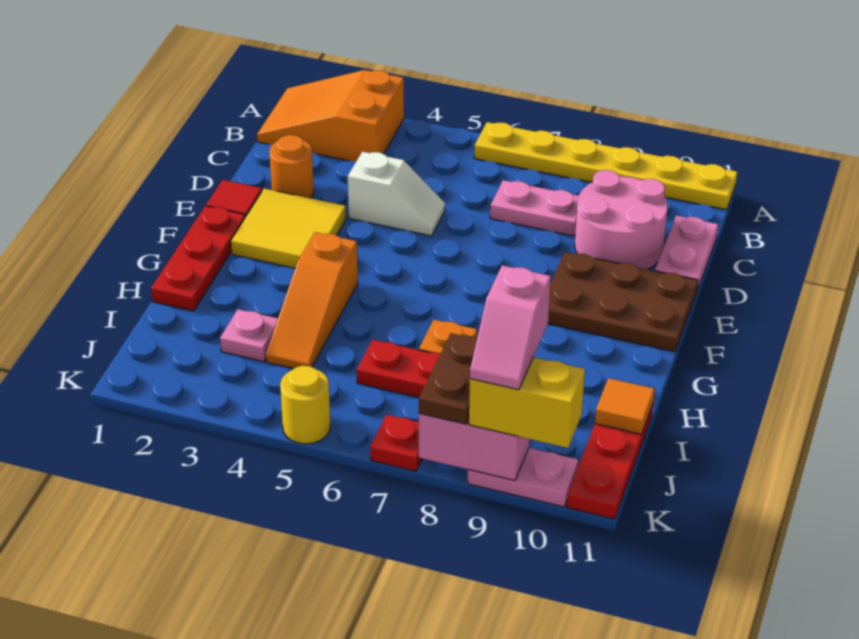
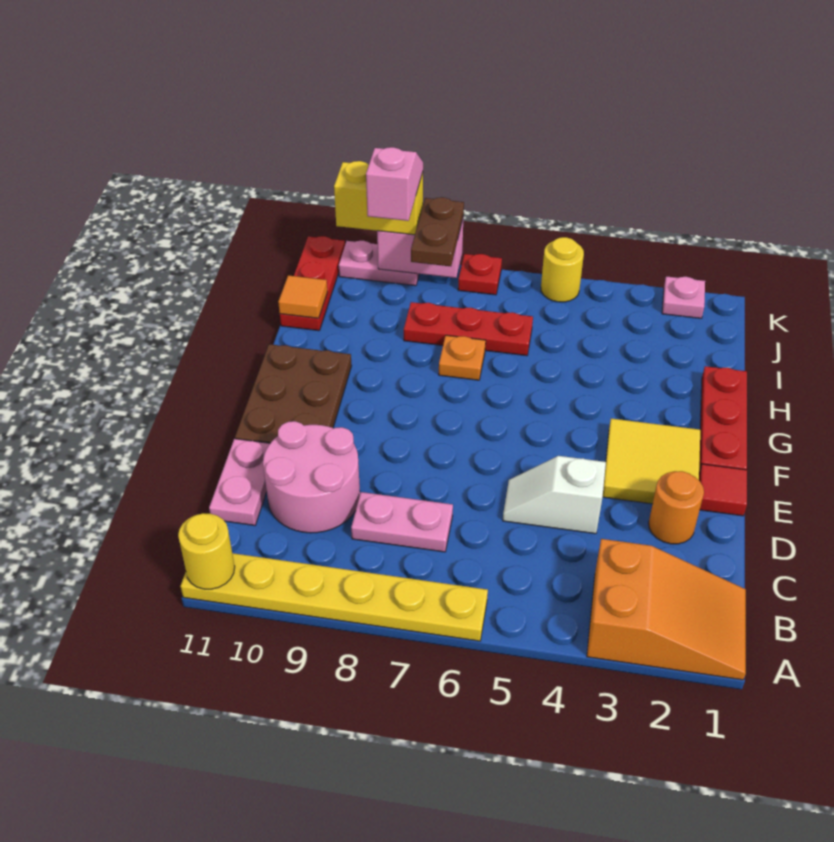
none -> yellow 1x1 round brick [178,513,235,589]
brown 2x3 plate [548,252,698,352] -> brown 2x3 plate turned to [235,344,352,443]
orange 1x3 slope [266,232,358,369] -> none
pink 1x1 plate [220,309,278,362] -> pink 1x1 plate moved to [662,276,705,318]

